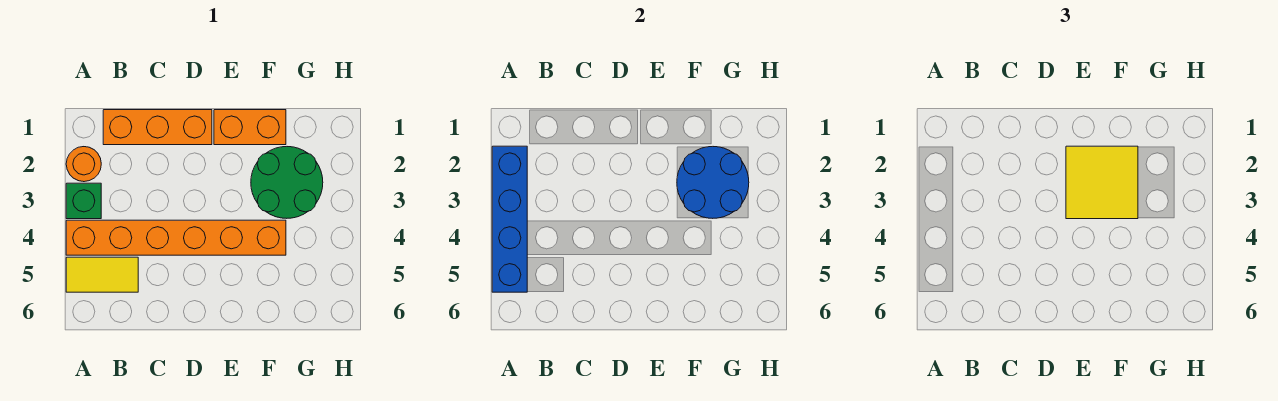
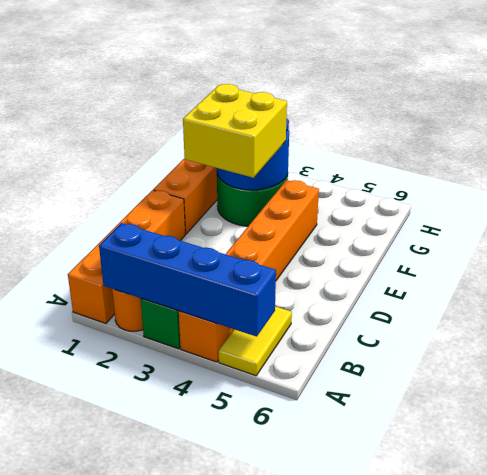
orange 1x3 brick [103,110,212,145] -> orange 1x4 brick [68,190,185,323]
yellow 2x2 tile [1066,146,1138,219] -> yellow 2x2 brick [183,84,287,178]

